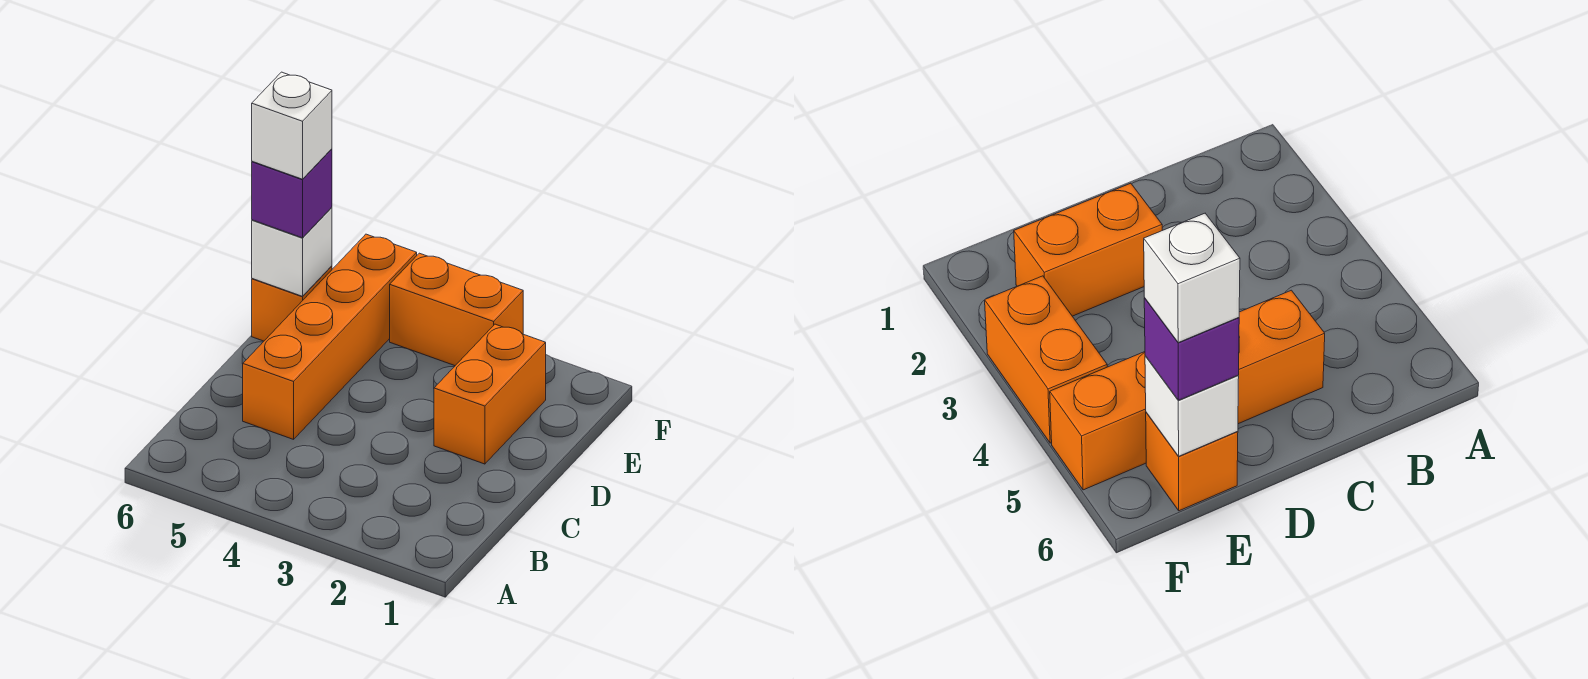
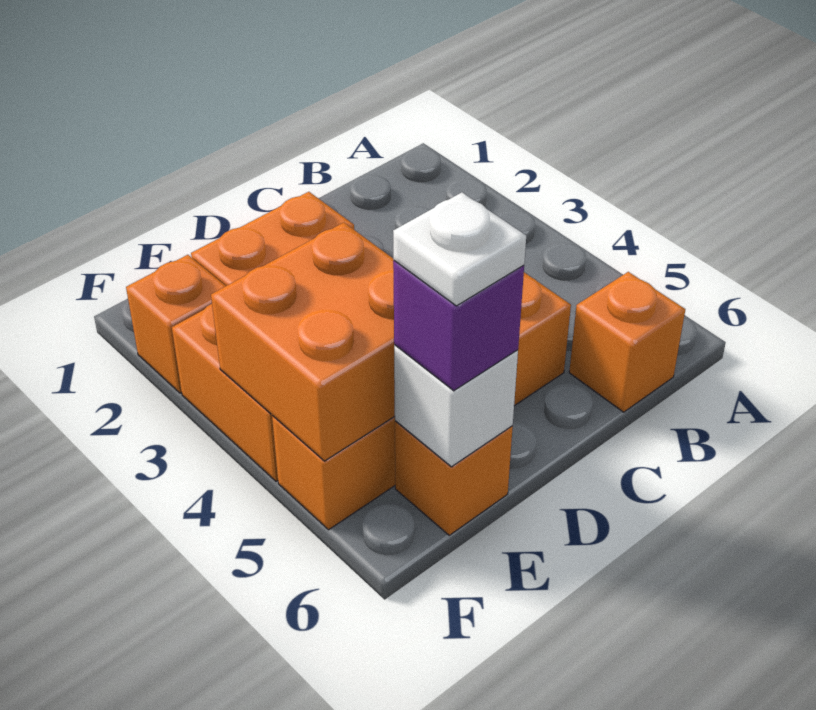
none -> orange 1x1 brick [569,272,685,412]
none -> orange 2x2 brick [211,222,395,461]
white 1x1 brick [252,72,332,179] -> white 1x1 plate [393,192,526,306]
none -> orange 1x1 brick [126,255,225,393]

